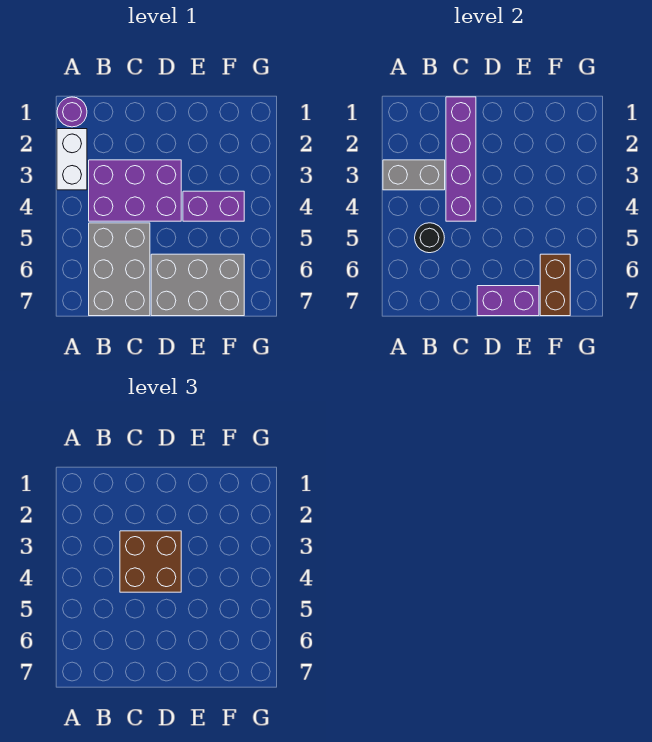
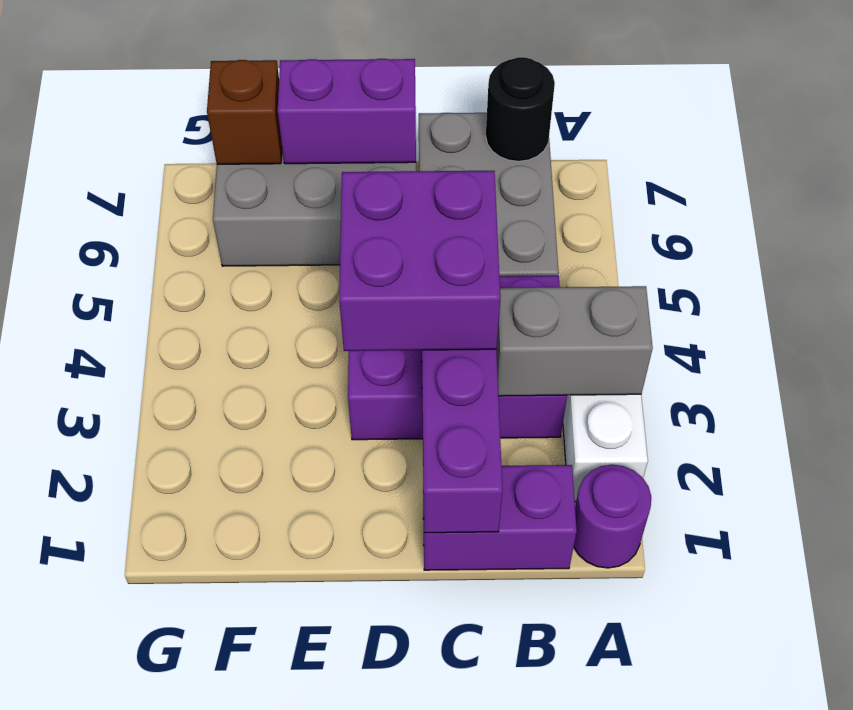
black 1x1 round brick [415,223,444,253] -> black 1x1 round brick moved to [486,57,555,161]
brown 2x2 brick [120,531,181,592] -> purple 2x2 brick [339,171,500,351]
purple 1x2 brick [183,191,244,221] -> purple 1x2 brick moved to [423,465,577,570]
brown 1x2 brick [540,254,570,316] -> brown 1x1 brick [207,60,282,164]

